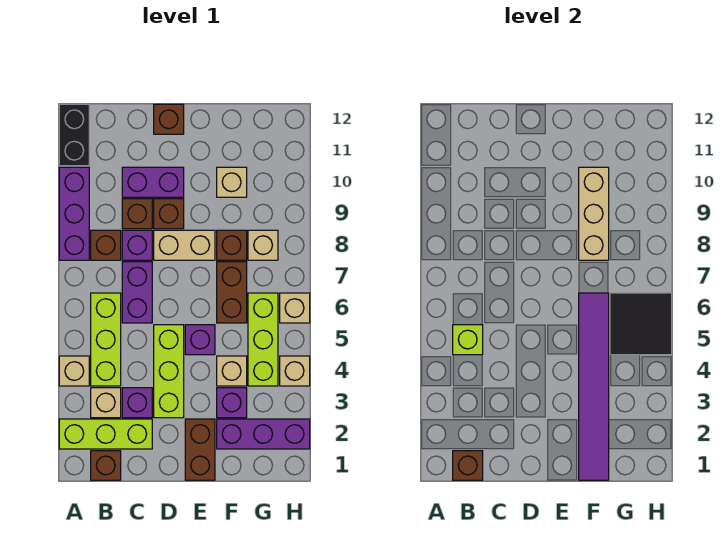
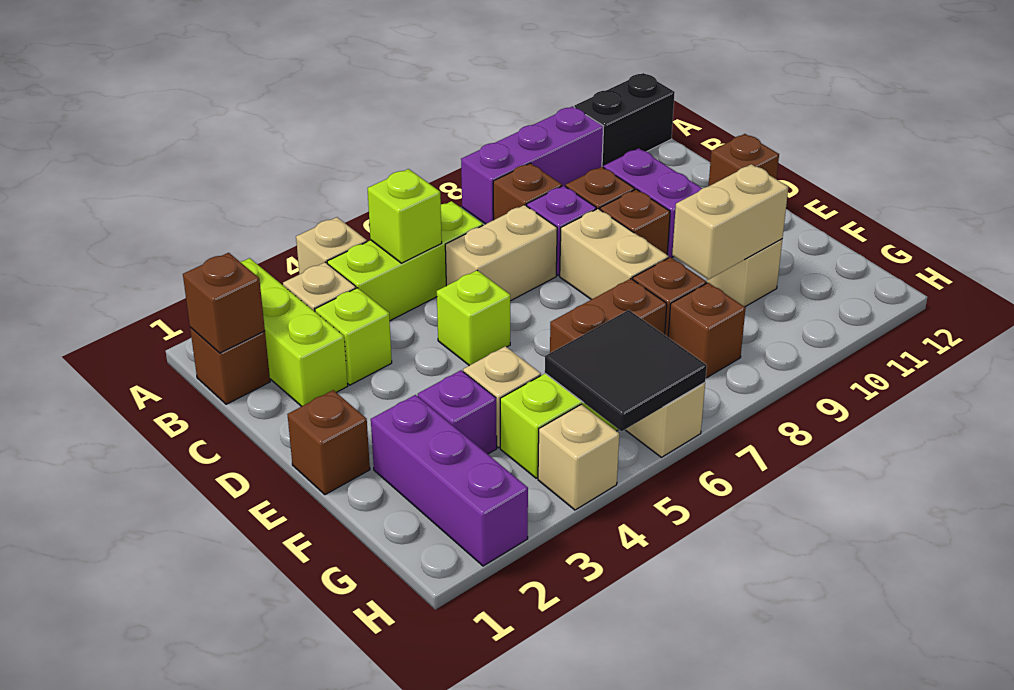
purple 1x1 brick [122,388,152,418] -> lime 1x1 brick [315,288,392,385]
purple 1x2 brick [122,262,152,323] -> tan 1x2 brick [445,205,557,301]
lime 1x3 brick [154,325,184,418] -> lime 1x1 brick [437,270,510,366]
brown 1x2 brick [185,419,215,480] -> brown 1x1 brick [287,390,370,495]
purple 1x1 brick [185,325,215,355] -> none
purple 1x6 tile [579,293,609,480] -> none
tan 1x3 brick [579,167,609,260] -> tan 1x2 brick [672,164,788,279]
tan 1x1 brick [248,230,278,260] -> brown 1x1 brick [668,283,746,378]

